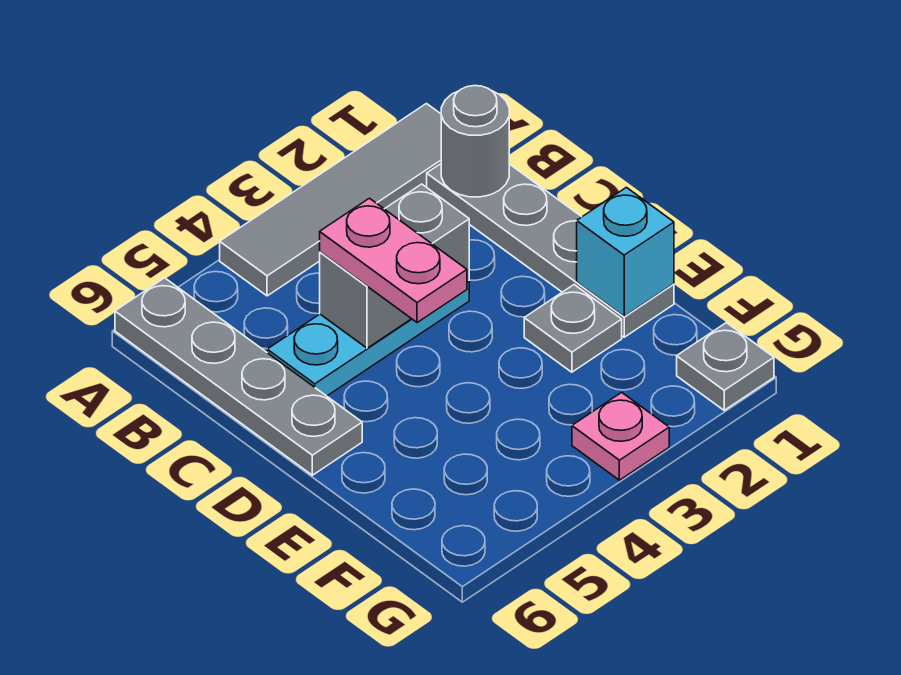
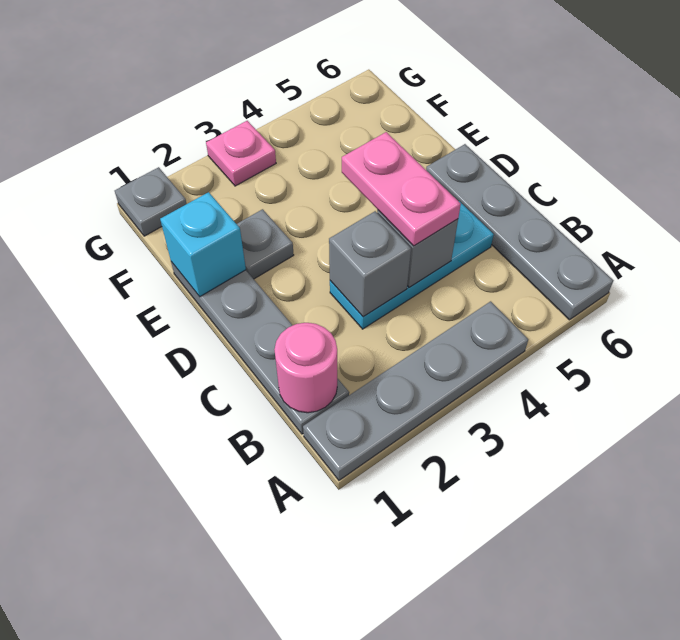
grey 1x4 tile [220,104,441,296] -> grey 1x4 plate [303,301,528,480]
grey 1x1 round brick [441,86,509,197] -> pink 1x1 round brick [274,322,337,413]

